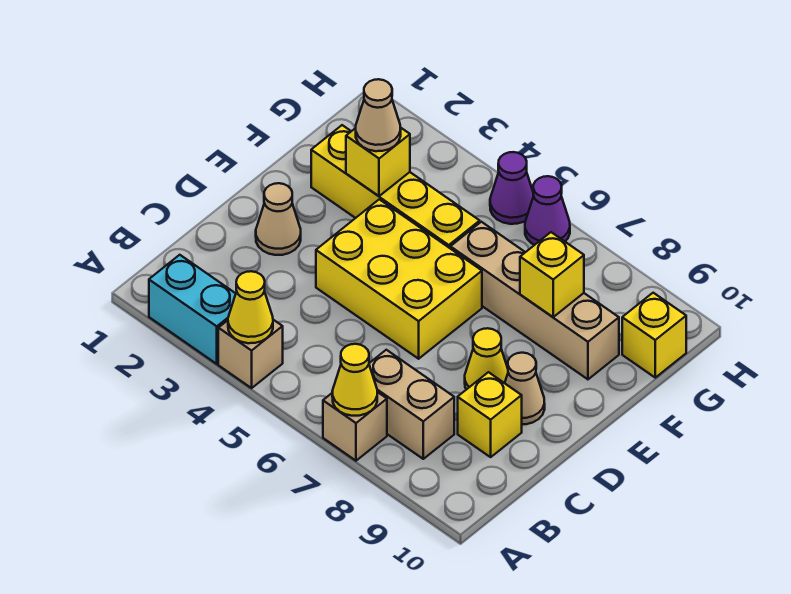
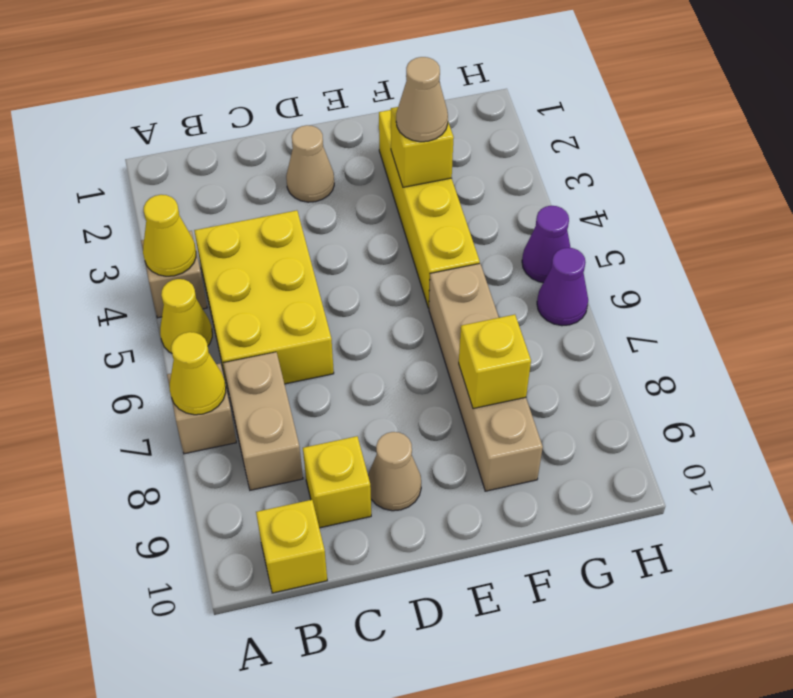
cyan 1x2 brick [149,255,236,364] -> none
yellow 2x3 brick [316,199,482,359] -> yellow 2x3 brick moved to [194,210,334,388]
yellow 1x1 cone [465,328,508,390] -> yellow 1x1 cone moved to [160,279,212,353]
yellow 1x1 brick [622,293,686,378] -> yellow 1x1 brick moved to [256,500,327,593]

